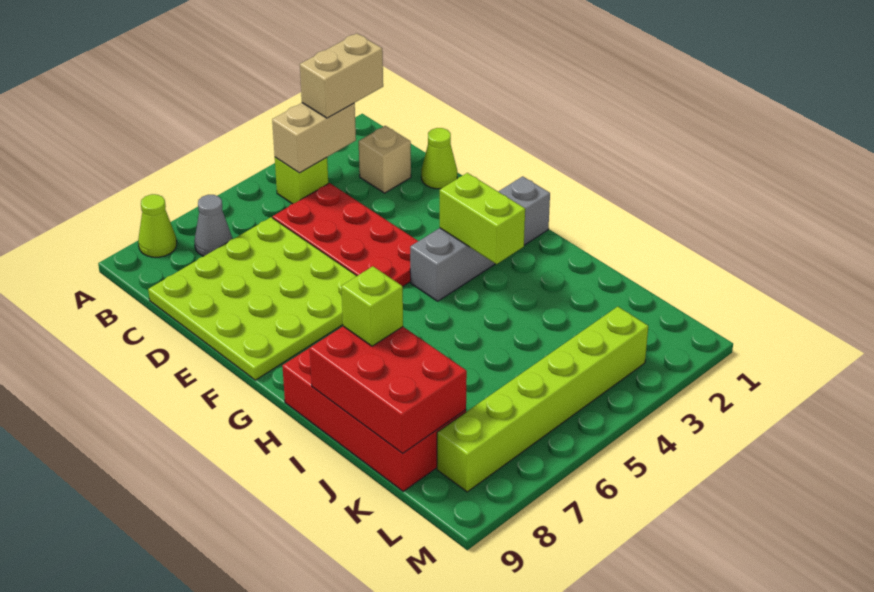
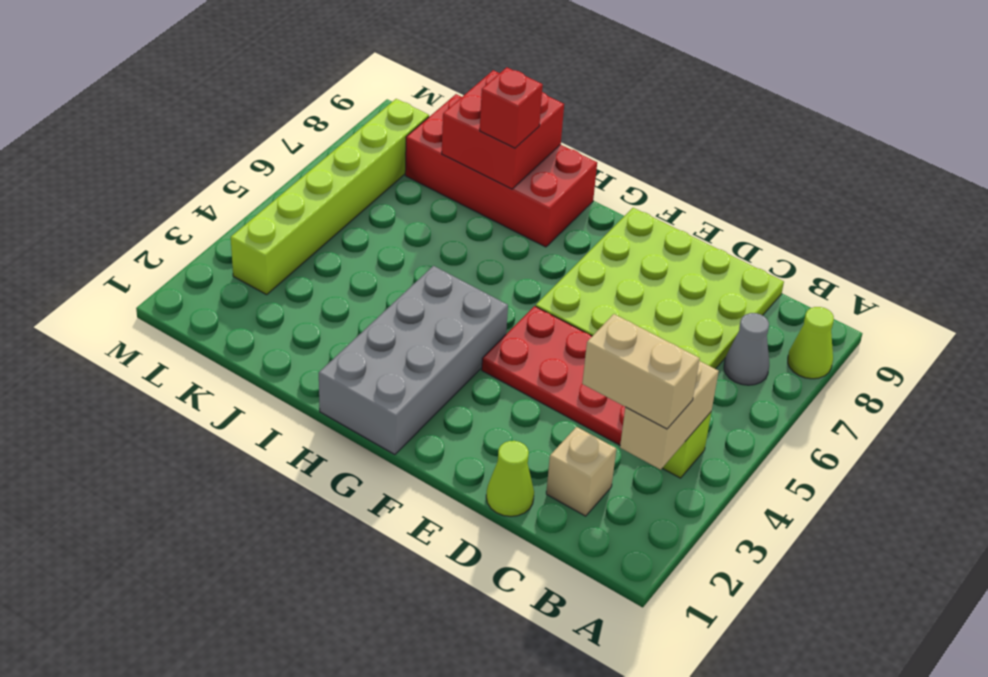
tan 1x2 brick [300,33,383,118] -> tan 1x2 brick turned to [582,314,700,429]
grey 1x4 brick [410,176,550,301] -> grey 2x4 brick [319,266,508,455]
lime 1x2 brick [440,173,525,264] -> none
red 2x3 brick [310,326,467,453] -> red 2x2 brick [442,70,564,189]
lime 1x1 brick [341,266,403,346] -> red 1x1 brick [480,67,543,148]

